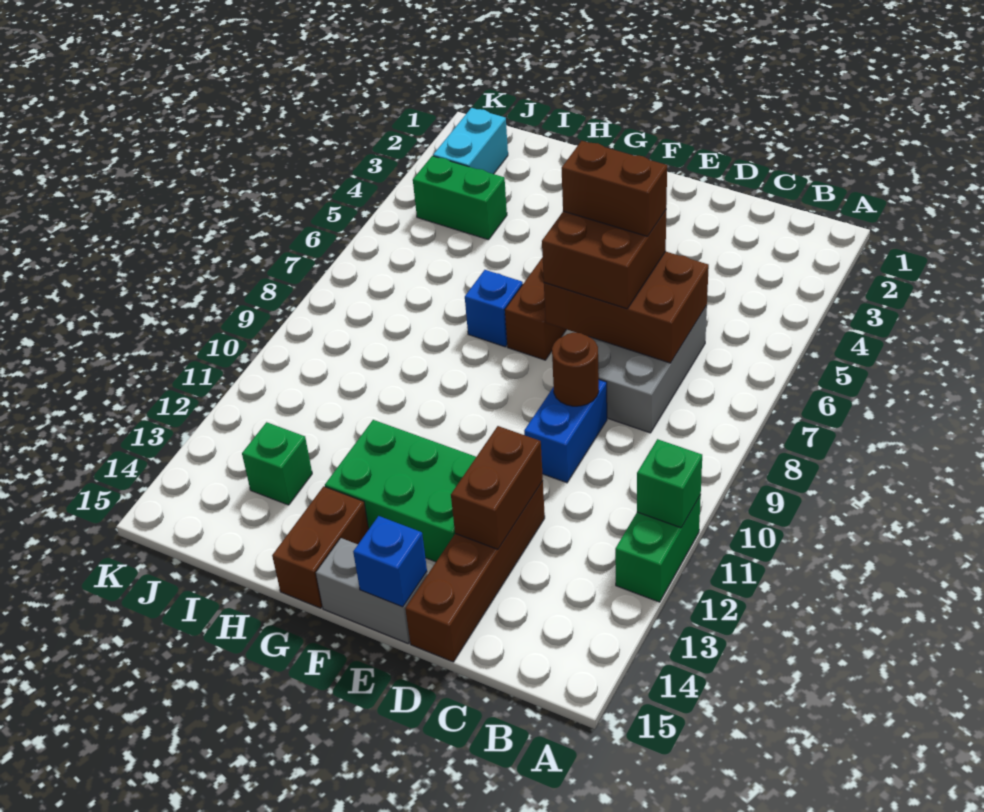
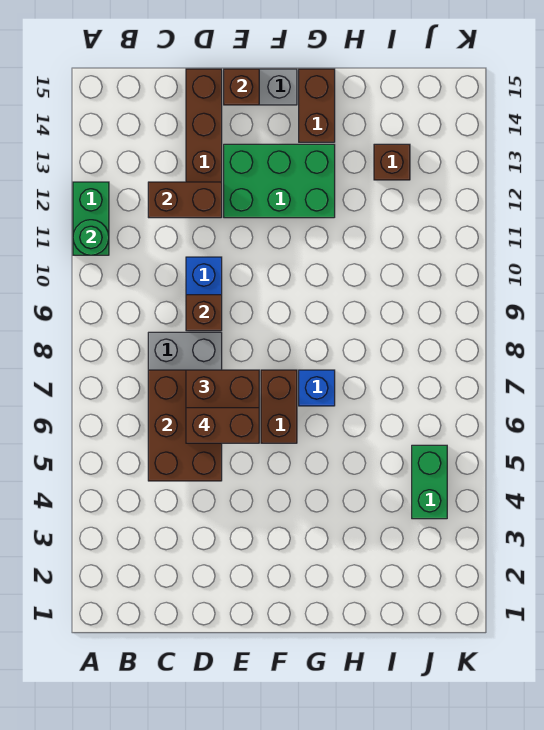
green 1x1 brick [637,439,702,528] -> green 1x1 round brick [73,220,109,255]
brown 2x3 brick [544,251,709,363] -> brown 2x3 brick turned to [148,370,222,481]
brown 1x1 round brick [552,332,599,406] -> brown 1x1 brick [186,295,222,331]
brown 1x2 brick [451,426,543,549] -> brown 1x2 brick turned to [148,182,222,218]
blue 1x1 brick [353,516,427,607] -> brown 1x1 brick [224,69,259,105]
green 1x2 brick [413,156,507,240] -> green 1x2 brick turned to [412,445,447,519]
green 1x1 brick [242,422,312,505] -> brown 1x1 brick [374,144,410,180]
cyan 1x2 brick [433,108,508,174] -> none

